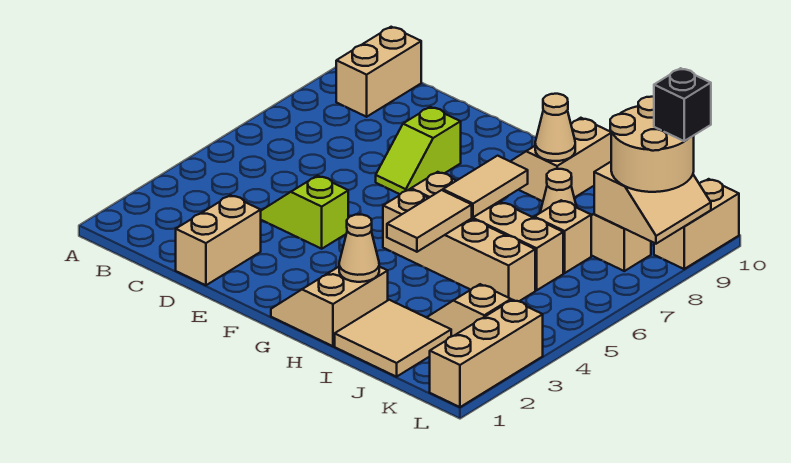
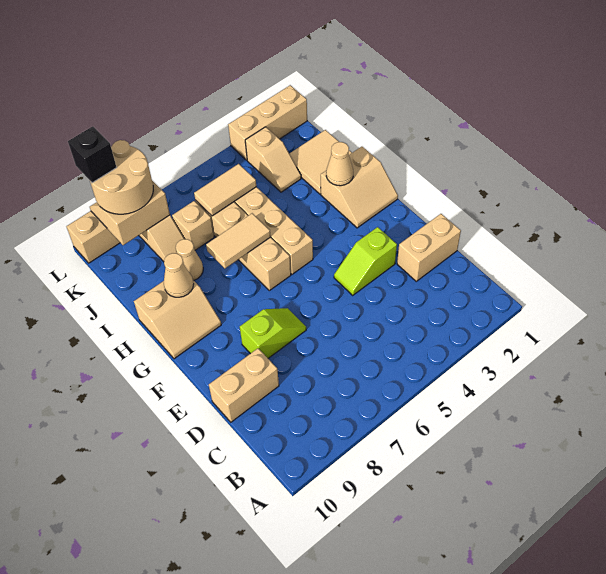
tan 1x2 brick [336,27,421,117] -> tan 1x2 brick moved to [209,348,279,422]
lime 1x2 slope [261,176,348,249] -> lime 1x2 slope turned to [334,227,397,295]
tan 1x2 tile [387,190,472,252] -> tan 1x2 tile moved to [194,164,256,216]

